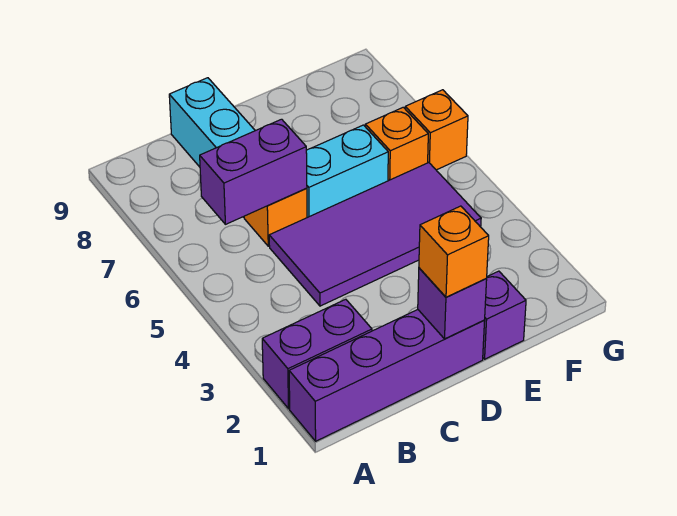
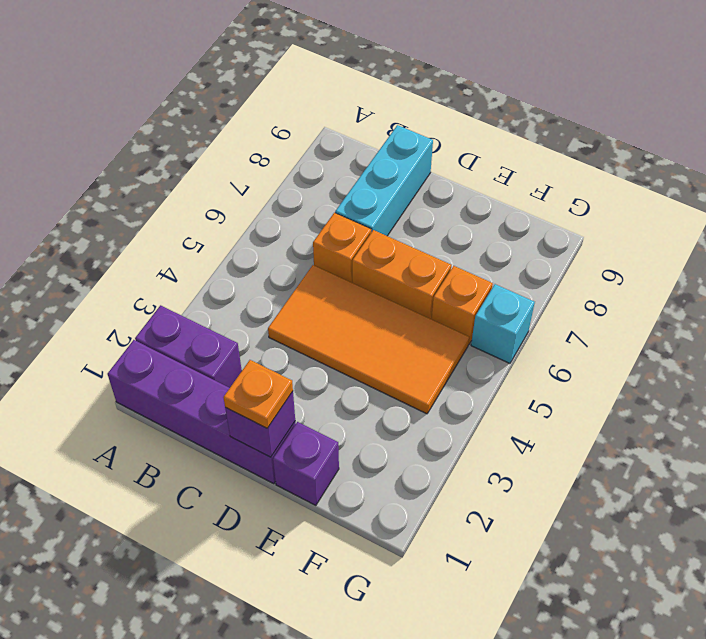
purple 1x2 brick [200,119,307,224] -> none
purple 2x4 tile [269,163,481,306] -> orange 2x4 tile [268,265,469,414]
orange 1x1 brick [419,206,489,297] -> orange 1x1 plate [223,360,293,428]
cyan 1x2 brick [306,125,388,218] -> orange 1x2 brick [352,230,451,319]
orange 1x1 brick [405,90,468,170] -> cyan 1x1 brick [471,284,535,363]

